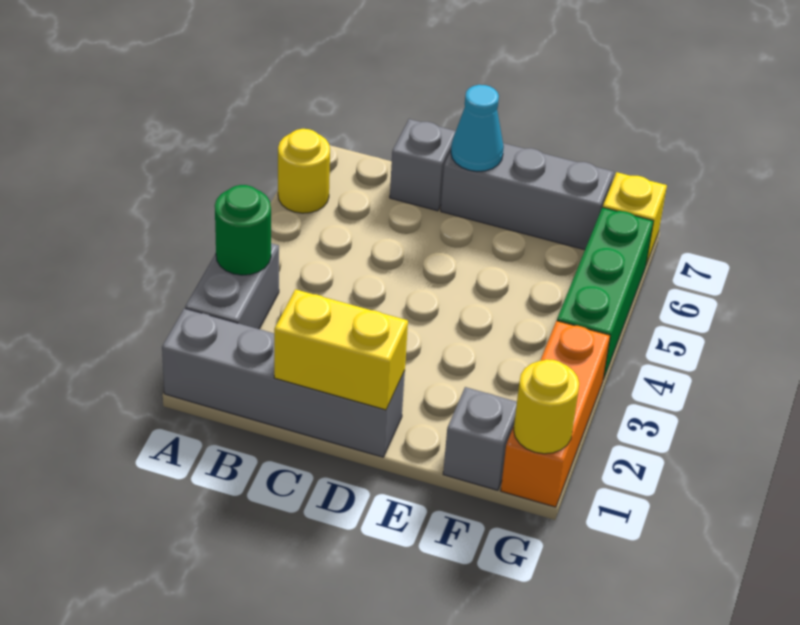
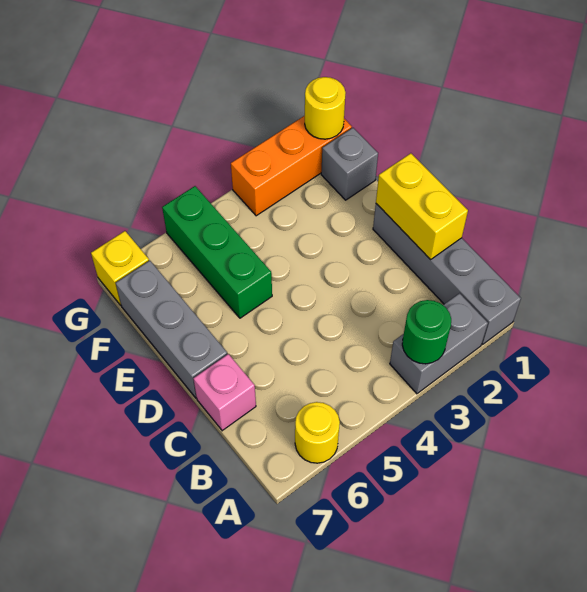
grey 1x1 brick [390,119,456,211] -> pink 1x1 brick [193,354,256,431]
cyan 1x1 cone [451,85,504,171] -> none
green 1x3 brick [557,207,653,380] -> green 1x3 brick turned to [162,186,272,318]

